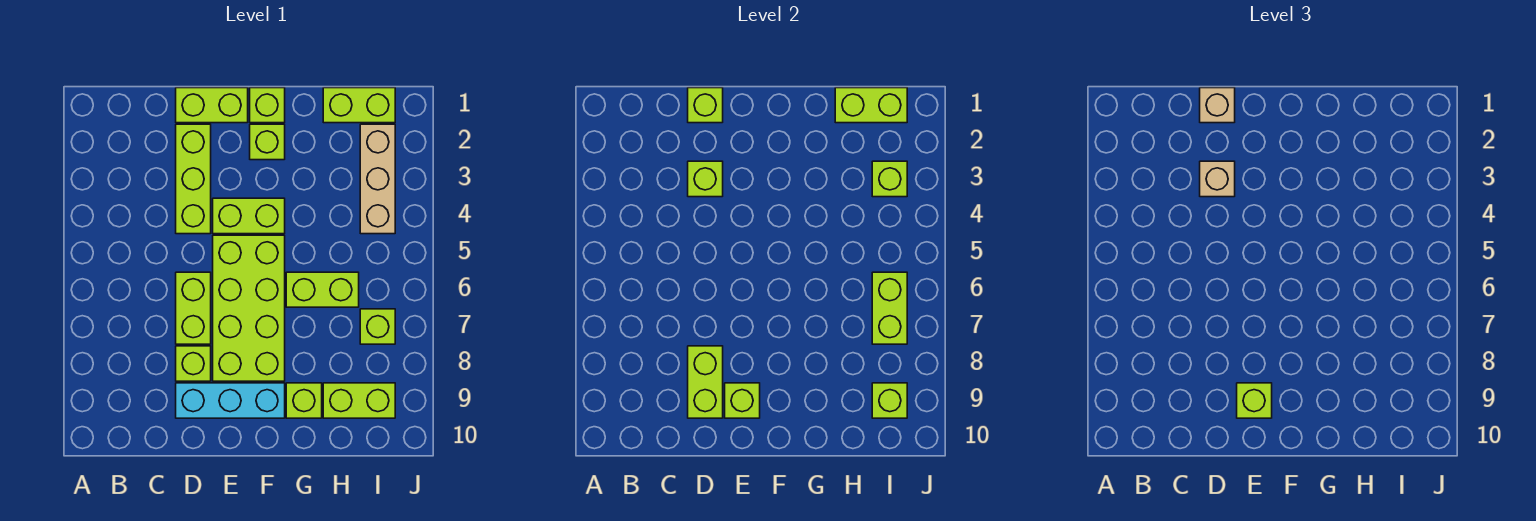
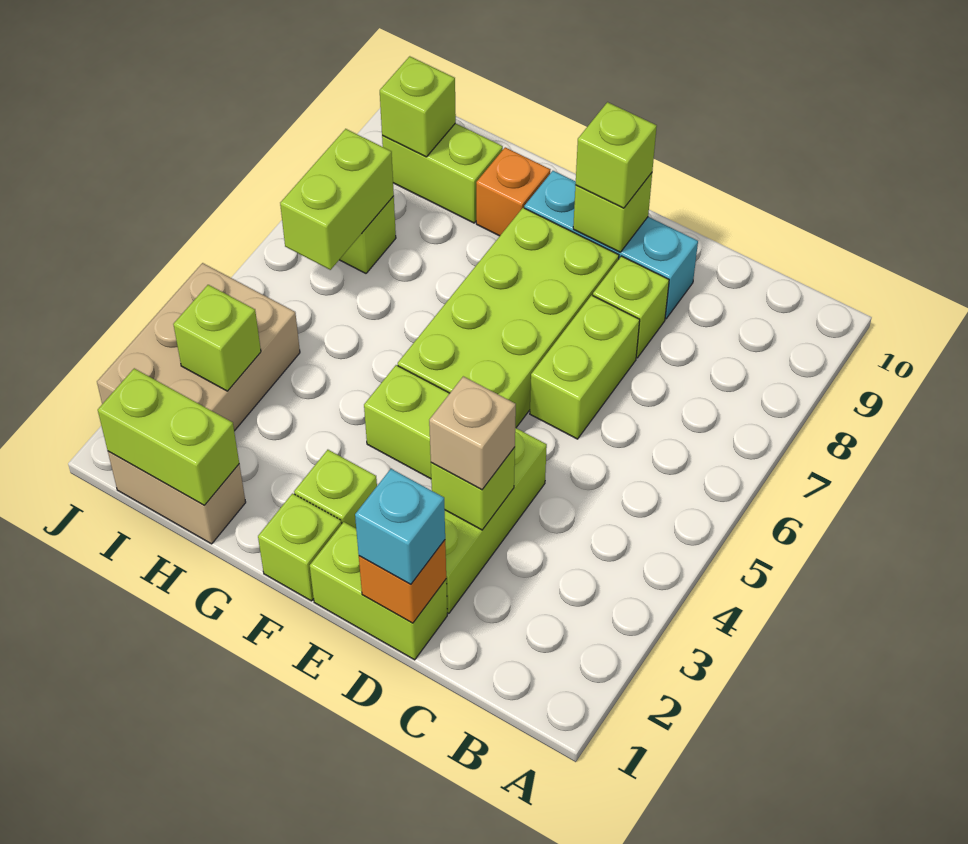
lime 1x1 brick [688,88,723,123] -> orange 1x1 brick [359,540,446,623]
tan 1x1 brick [1200,88,1235,123] -> cyan 1x1 brick [355,469,445,585]
lime 1x2 brick [688,346,723,418] -> none
lime 1x2 brick [286,272,359,307] -> none
lime 1x1 brick [286,383,322,418] -> orange 1x1 brick [476,147,550,236]
lime 1x2 brick [323,88,395,123] -> tan 1x2 brick [108,451,246,544]
tan 1x3 brick [360,124,395,234] -> tan 2x3 brick [97,263,300,431]

